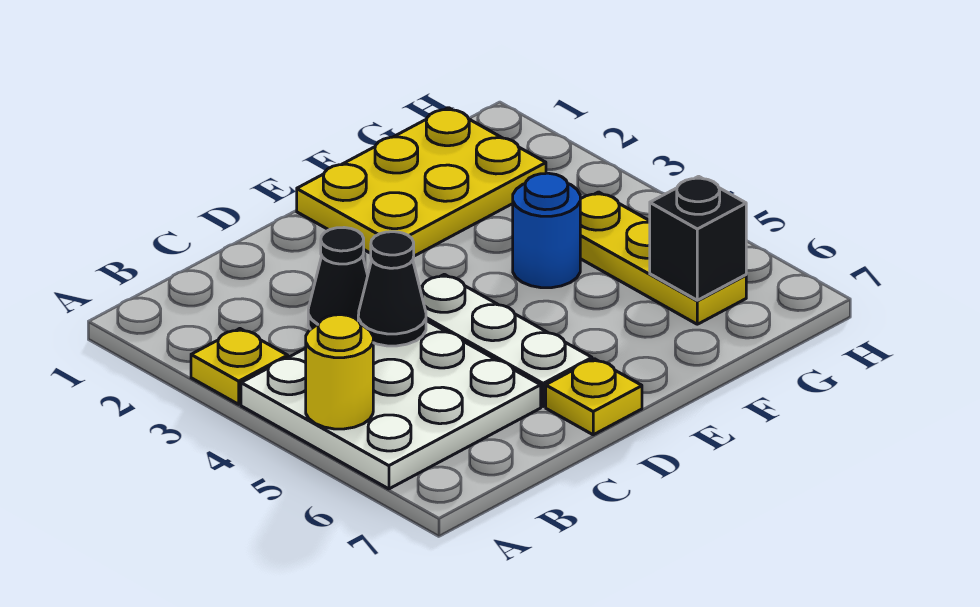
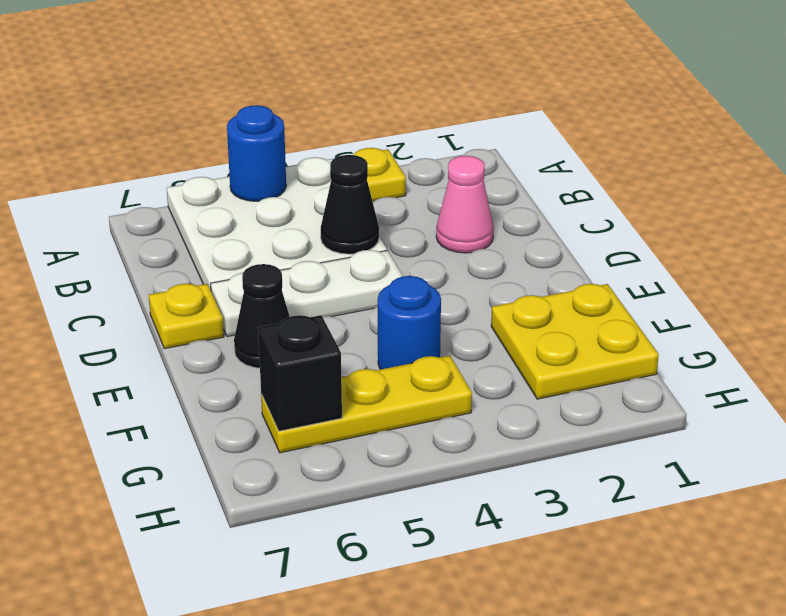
yellow 1x1 round brick [306,315,373,429] -> blue 1x1 round brick [227,105,286,201]
none -> pink 1x1 cone [436,156,494,253]
black 1x1 cone [308,228,368,329] -> black 1x1 cone moved to [234,264,290,368]
yellow 2x3 plate [297,108,546,256] -> yellow 2x2 plate [491,284,659,399]

